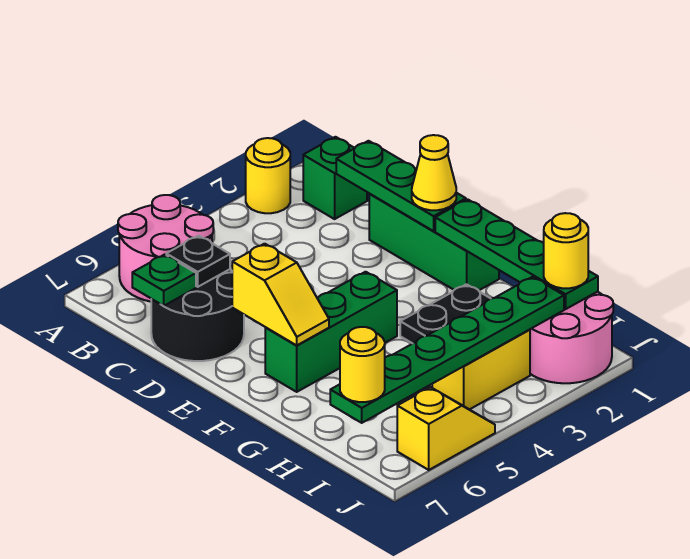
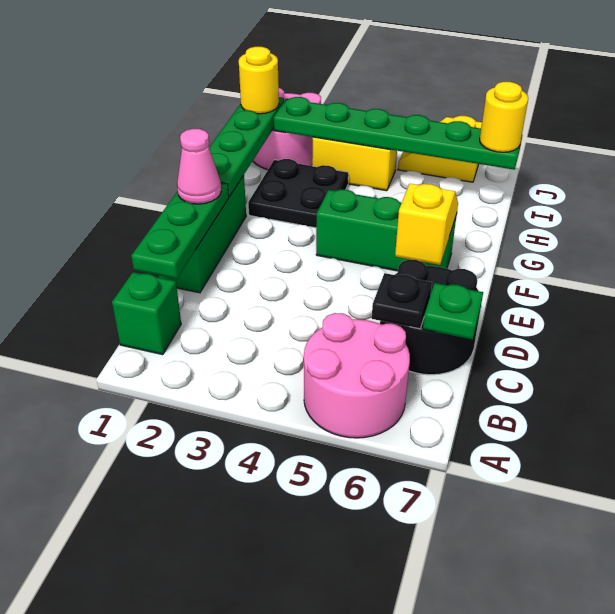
yellow 1x1 round brick [246,138,290,213] -> none
yellow 1x1 cone [412,135,456,210] -> pink 1x1 cone [177,129,221,204]

